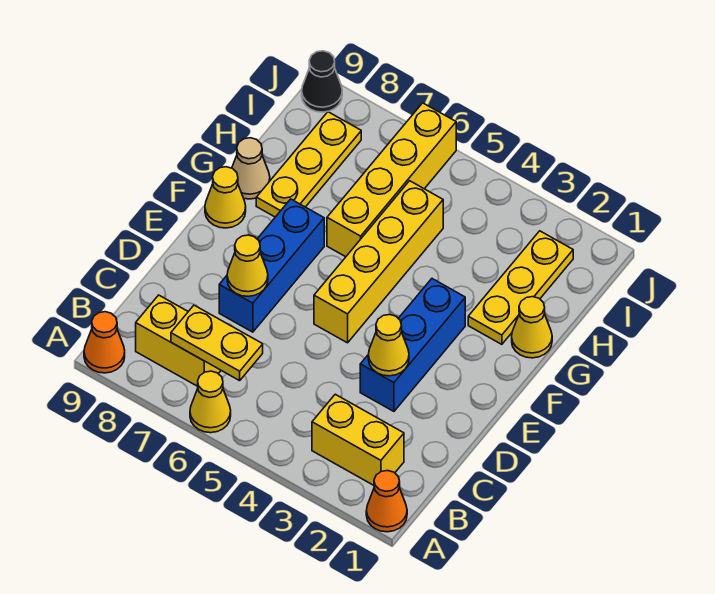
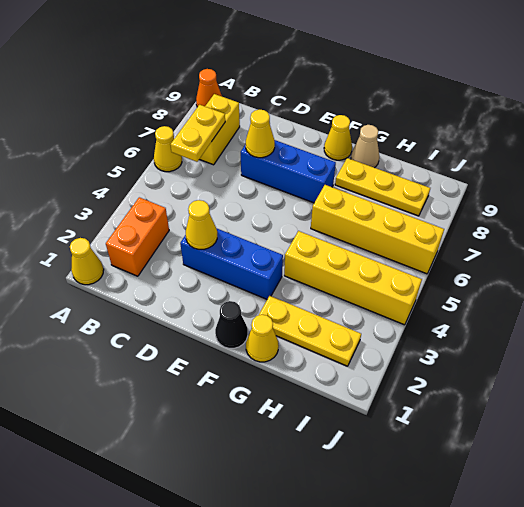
orange 1x1 cone [366,471,407,532] -> yellow 1x1 cone [70,238,104,285]
yellow 1x2 brick [312,394,404,485] -> orange 1x2 brick [106,197,169,276]
yellow 1x4 brick [314,181,443,343] -> yellow 1x4 brick moved to [284,231,422,325]
black 1x1 cone [302,51,342,112] -> black 1x1 cone moved to [215,301,248,348]

